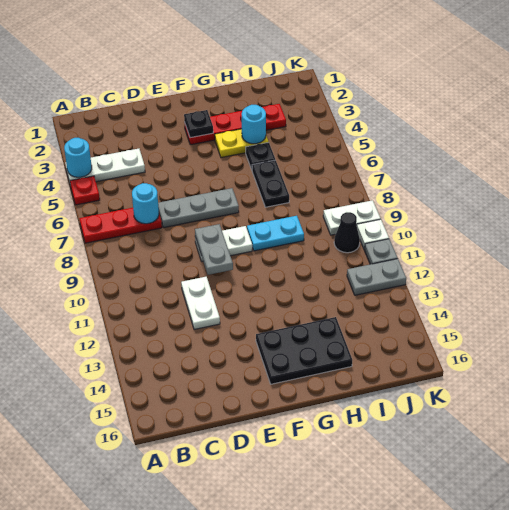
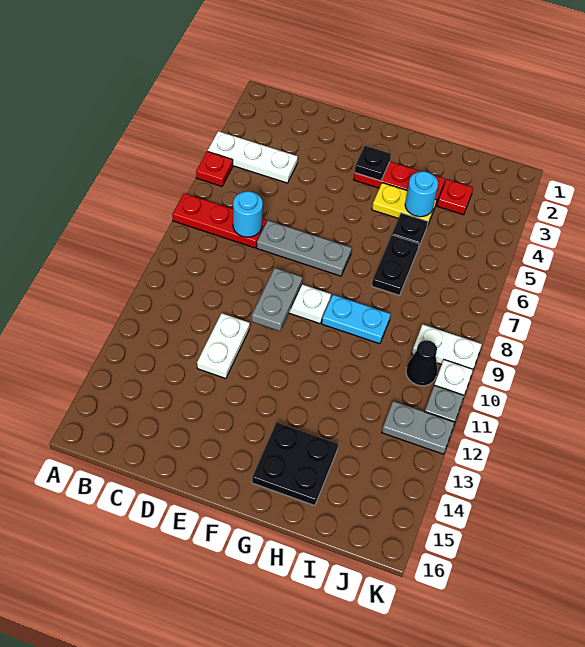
cyan 1x1 round brick [64,138,92,177] -> none
black 2x3 plate [256,317,352,384] -> black 2x2 plate [252,423,338,506]

